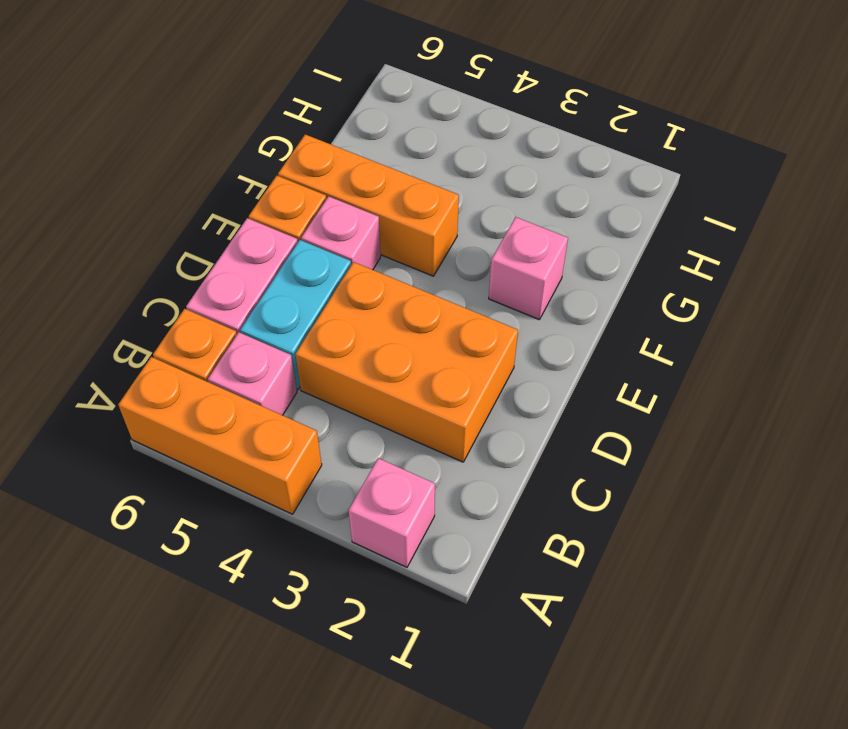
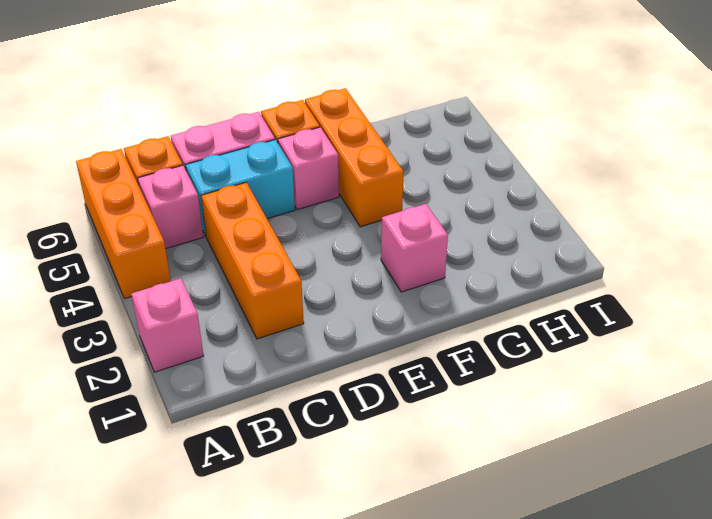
orange 2x3 brick [295,262,518,462] -> orange 1x3 brick [201,182,304,339]

